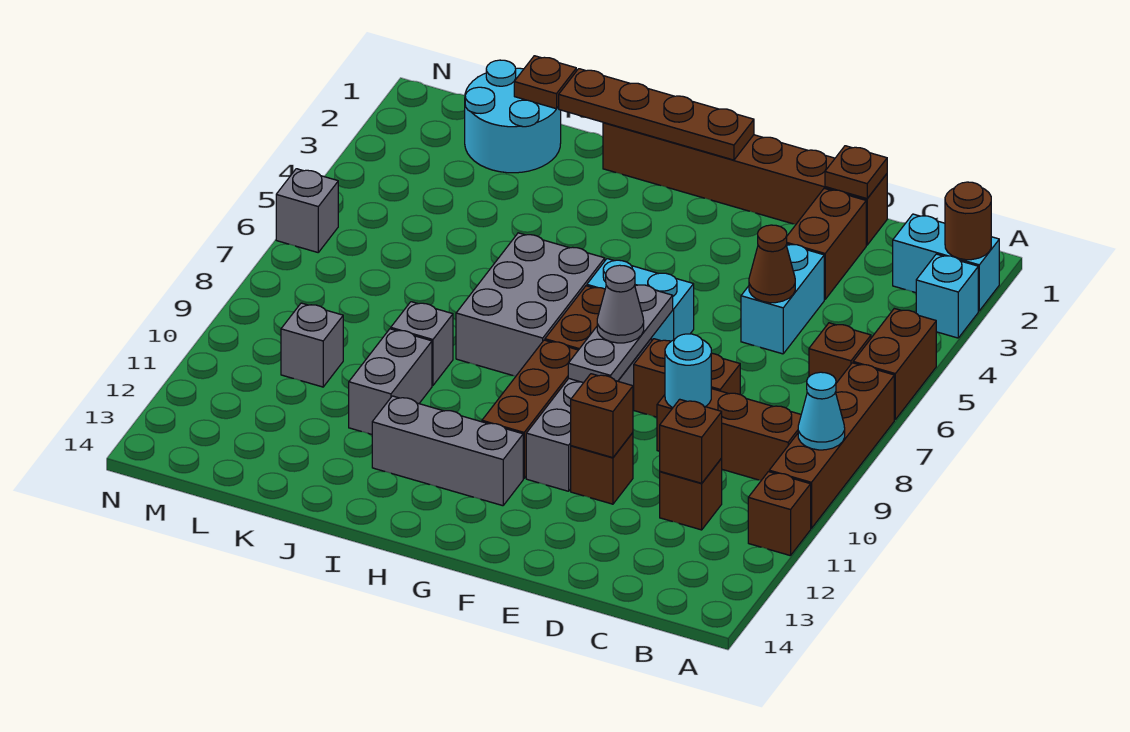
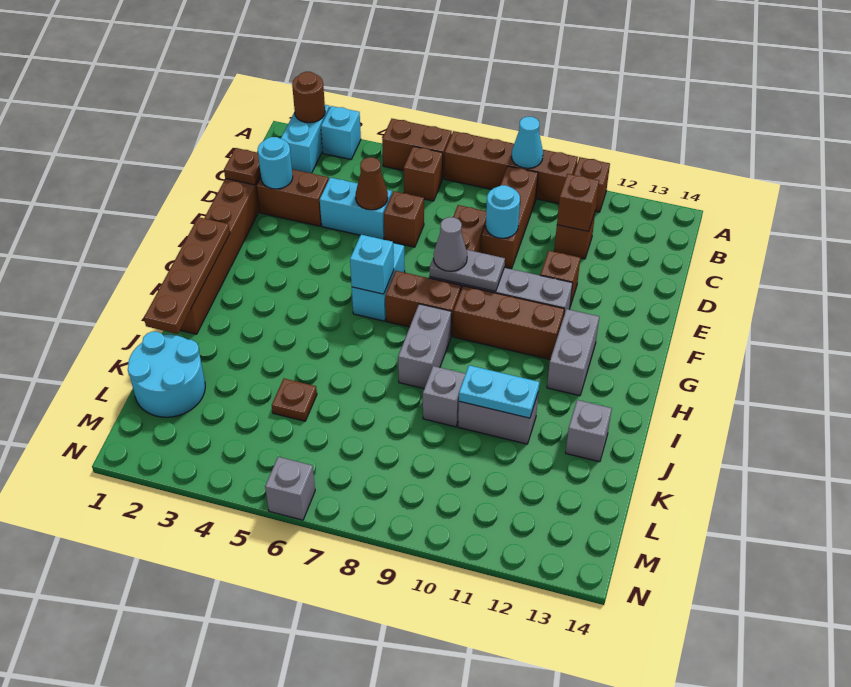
none -> cyan 1x1 round brick [258,137,293,189]
brown 1x1 brick [571,374,633,458] -> brown 1x1 brick moved to [384,191,424,247]
grey 1x3 plate [568,285,673,383] -> grey 1x2 plate [429,250,505,291]
none -> cyan 1x1 brick [350,235,394,294]
grey 1x3 brick [372,396,523,506] -> grey 1x2 brick [547,309,599,396]
grey 2x3 brick [456,233,605,376] -> grey 1x2 brick [398,304,451,389]
none -> cyan 1x2 plate [459,365,539,418]
brown 1x1 plate [514,56,576,109] -> brown 1x1 plate moved to [272,379,317,421]
grey 1x1 brick [281,303,343,387] -> grey 1x1 brick moved to [566,400,612,462]

